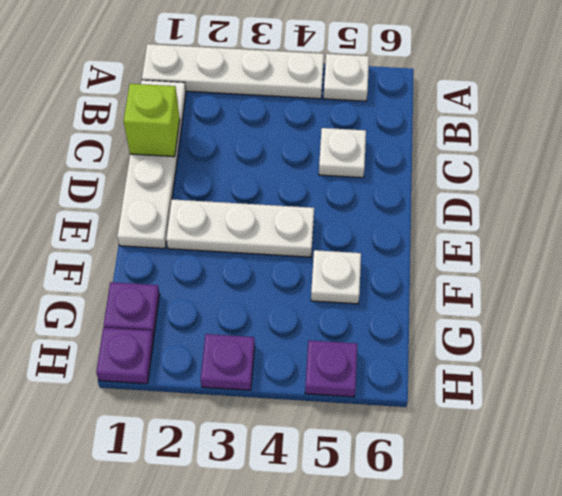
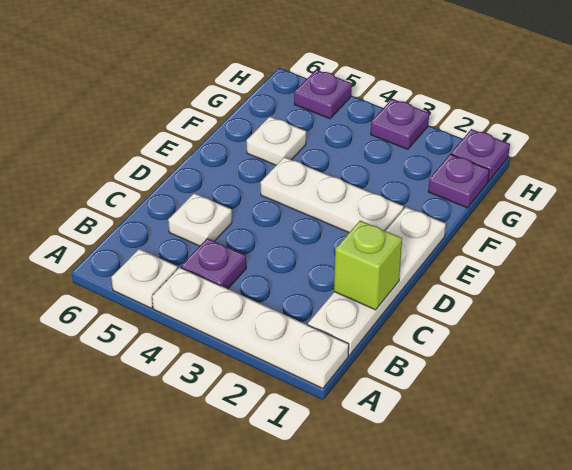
none -> purple 1x1 plate [181,238,246,289]

